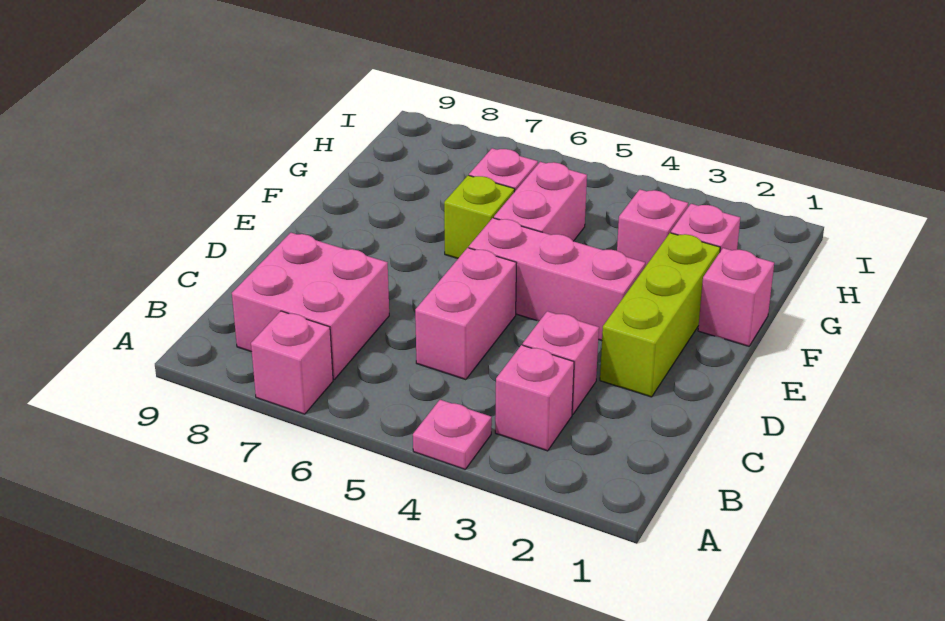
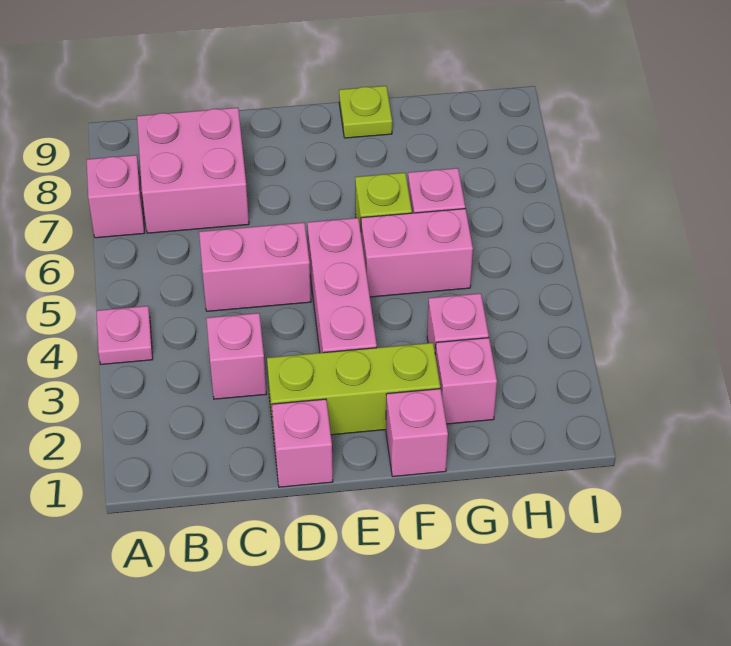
pink 1x1 brick [495,345,574,451] -> pink 1x1 brick moved to [272,399,333,487]
none -> lime 1x1 plate [339,86,392,138]

